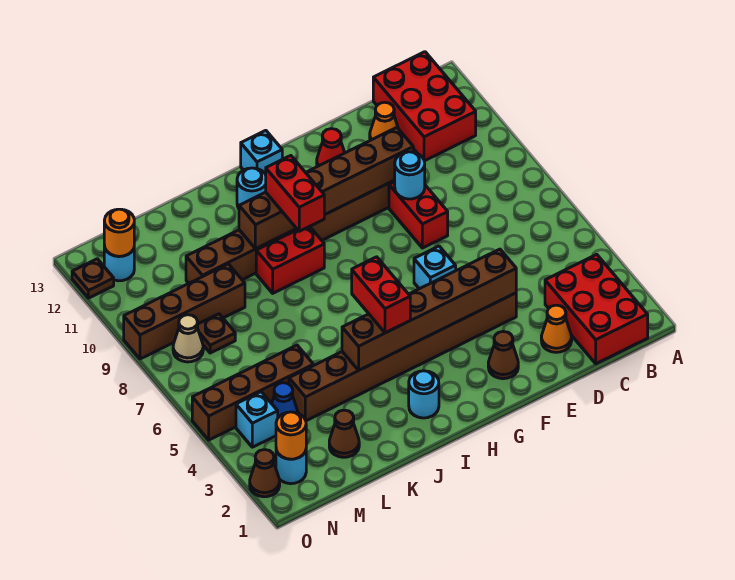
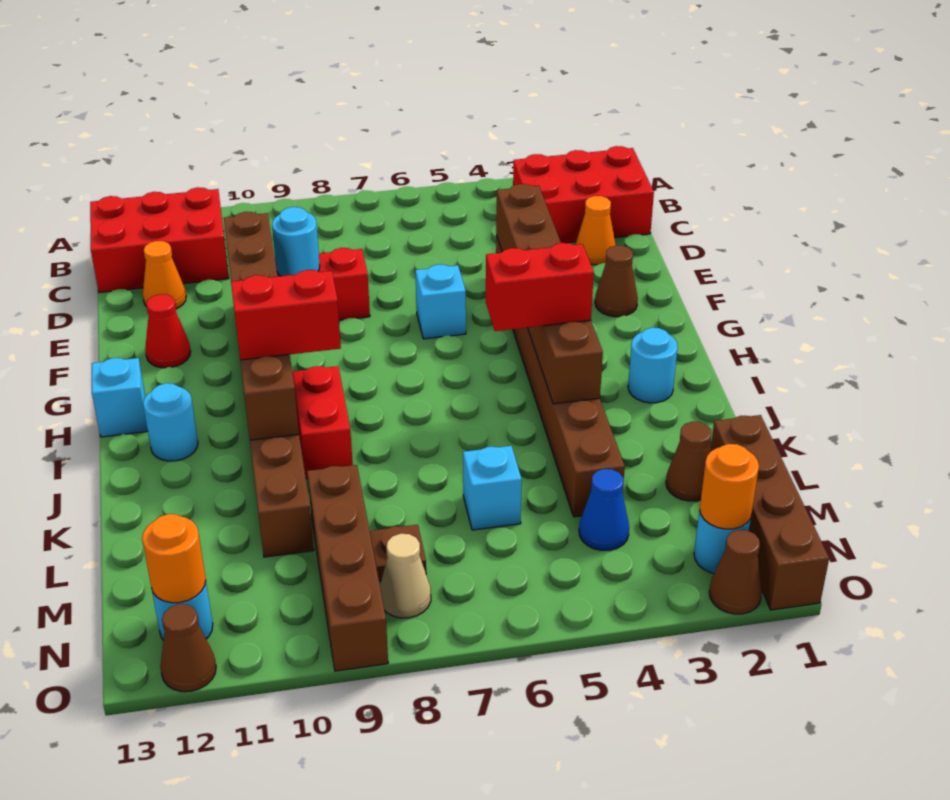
brown 1x4 brick [192,345,314,440] -> brown 1x4 brick moved to [711,415,829,610]
cyan 1x1 brick [236,392,278,447] -> cyan 1x1 brick moved to [463,446,522,530]
brown 1x1 plate [72,259,114,298] -> brown 1x1 cone [160,604,216,692]

